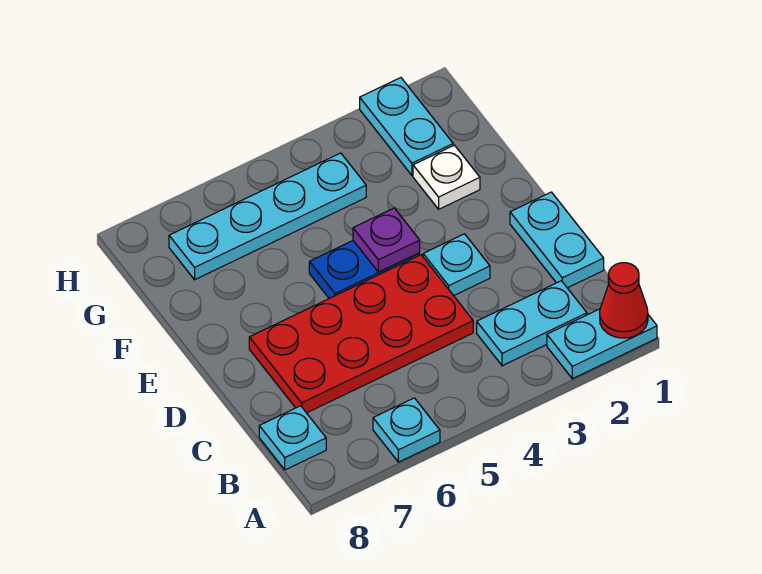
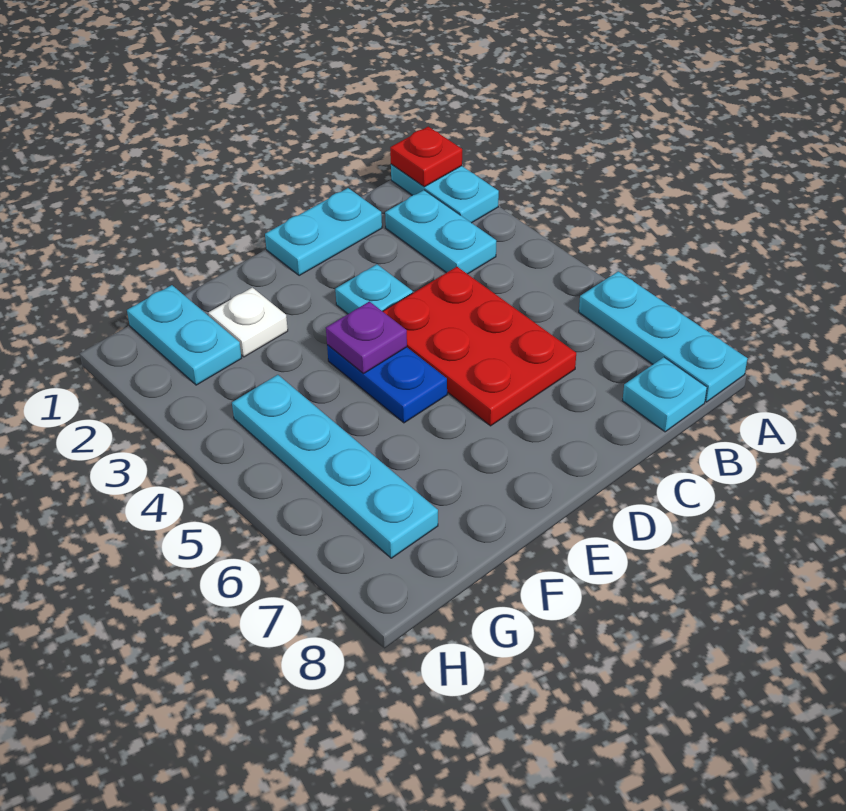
red 1x1 cone [600,263,648,338] -> red 1x1 plate [390,127,462,187]
cyan 1x1 plate [373,398,440,462] -> cyan 1x3 plate [579,271,747,402]
red 2x4 plate [249,255,473,413] -> red 2x3 plate [383,267,576,426]
cyan 1x2 plate [360,78,453,175] -> cyan 1x2 plate turned to [127,285,242,385]

